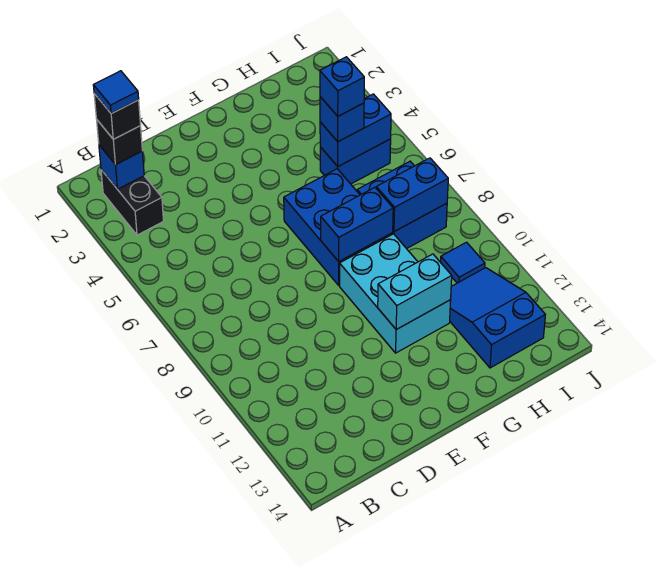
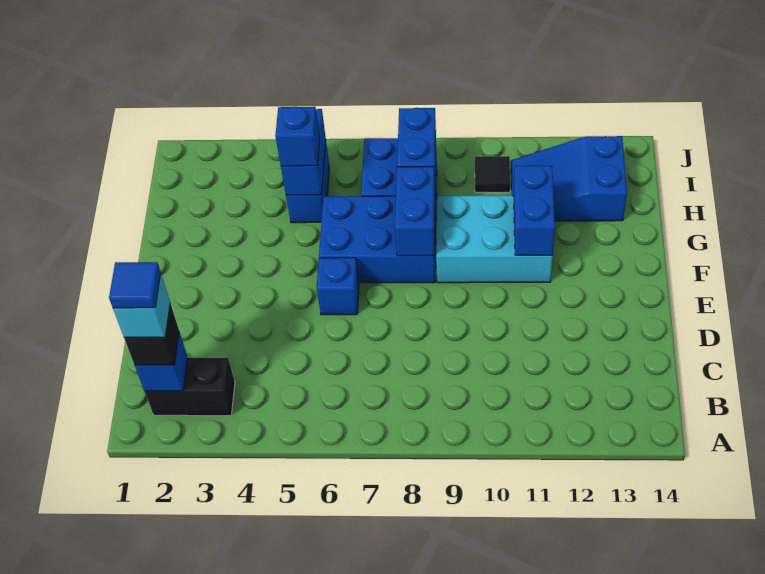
black 1x1 brick [94,94,141,139] -> cyan 1x1 brick [113,274,170,337]
cyan 1x2 brick [378,254,452,329] -> blue 1x2 brick [513,166,555,255]
blue 1x1 brick [320,57,364,116] -> blue 1x1 brick moved to [317,258,359,315]
blue 1x1 tile [441,242,485,283] -> black 1x1 tile [475,156,510,192]

